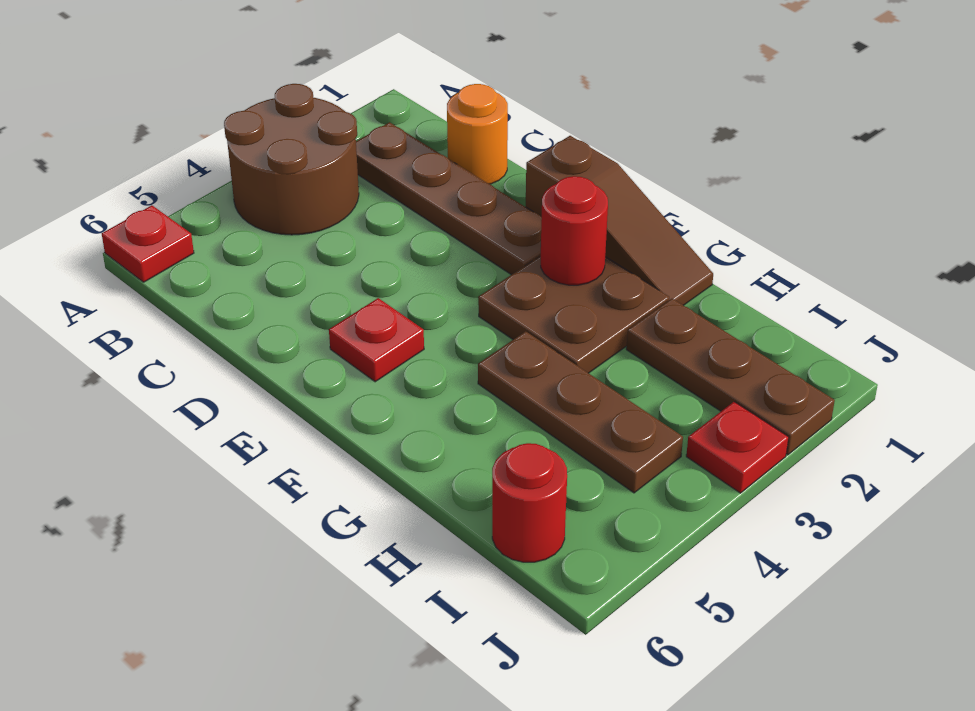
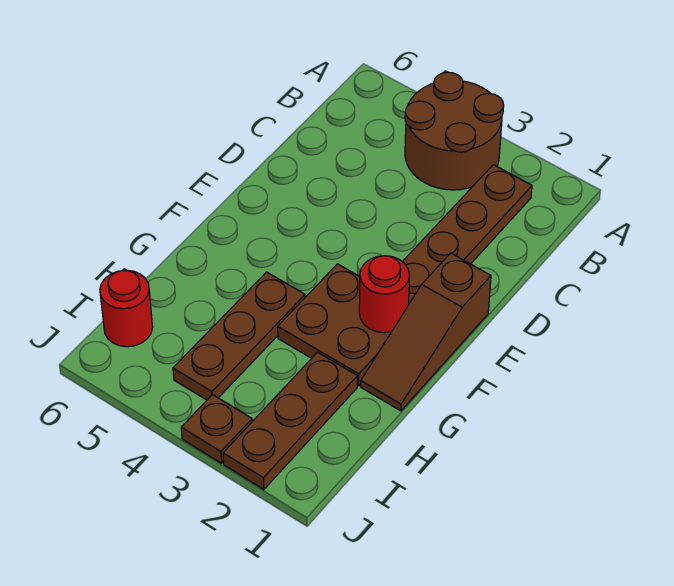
red 1x1 plate [102,205,194,282] -> none
orange 1x1 round brick [447,84,508,184] -> none
red 1x1 plate [329,298,424,382] -> none
red 1x1 plate [686,402,789,493] -> brown 1x1 plate [181,395,252,463]

